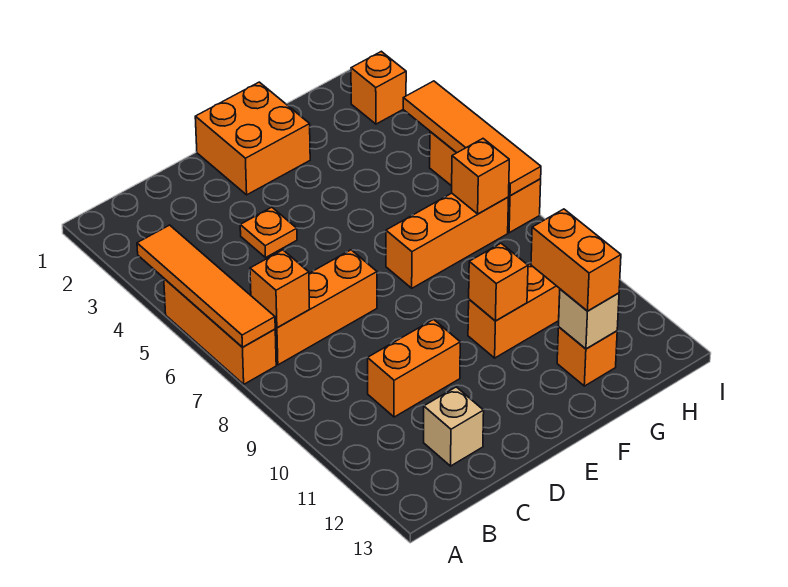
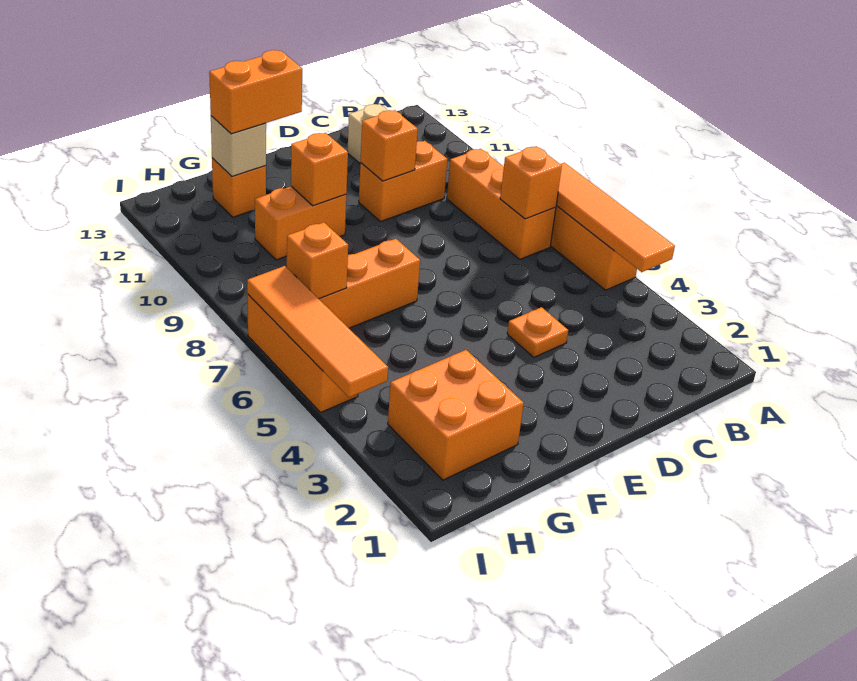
orange 1x3 brick [275,250,377,365] -> orange 1x3 brick turned to [447,149,556,259]
orange 2x2 brick [195,82,310,195] -> orange 2x2 brick moved to [388,350,524,480]
orange 1x2 brick [531,209,621,311] -> orange 1x2 brick turned to [209,50,302,134]
orange 1x1 brick [351,51,406,124] -> orange 1x1 brick moved to [361,110,418,181]

